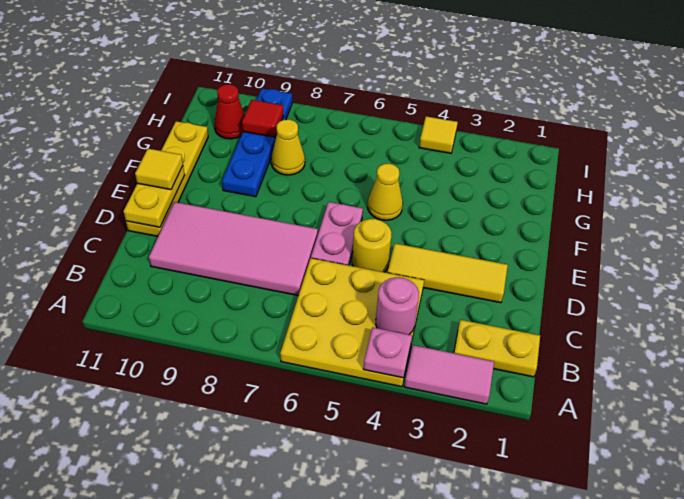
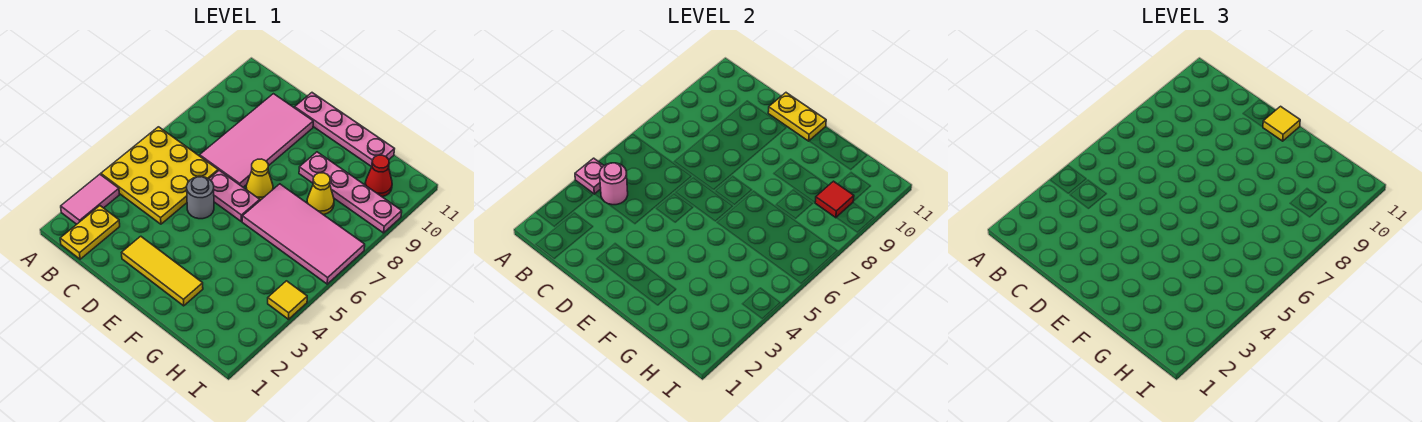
yellow 1x3 tile [387,243,508,303] -> yellow 1x3 tile turned to [122,236,203,306]
yellow 1x1 round brick [352,219,392,272] -> grey 1x1 round brick [187,177,214,219]
yellow 1x4 plate [126,121,208,236] -> pink 1x4 plate [295,93,394,167]
yellow 1x1 cone [368,164,403,220] -> yellow 1x1 cone moved to [246,159,273,200]
none -> pink 2x4 tile [242,184,365,284]
blue 1x4 plate [222,88,292,197] -> pink 1x4 plate [299,152,402,233]

